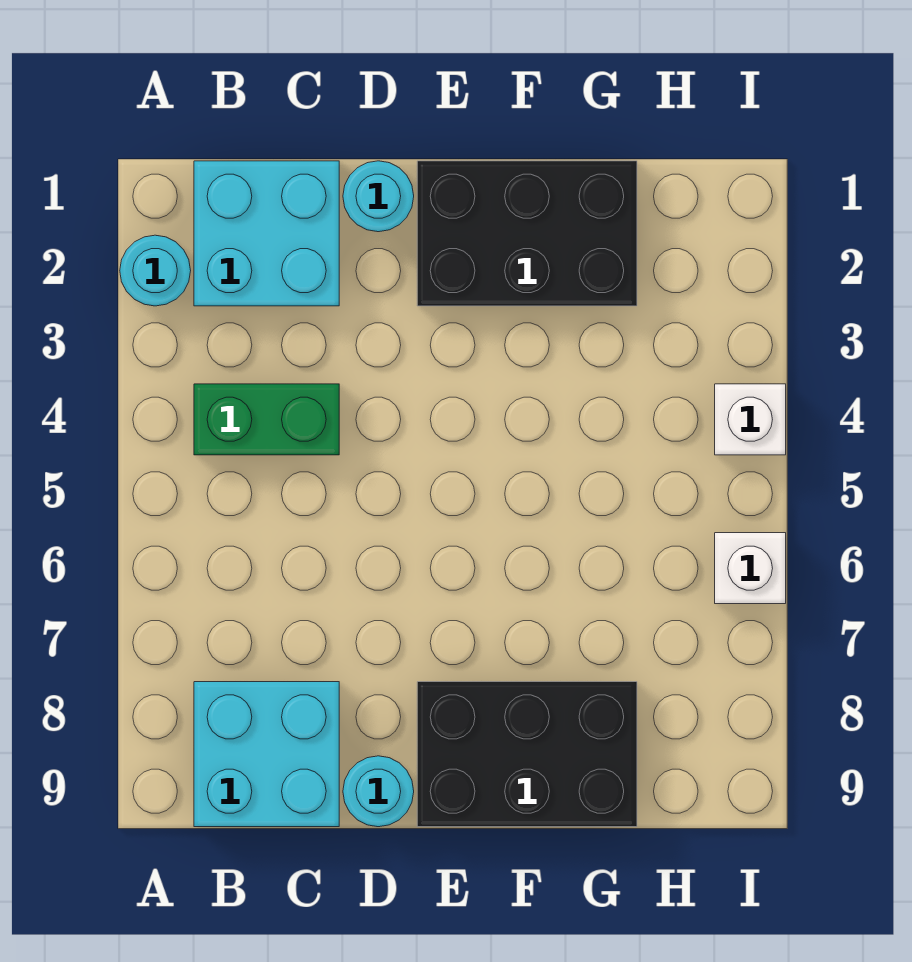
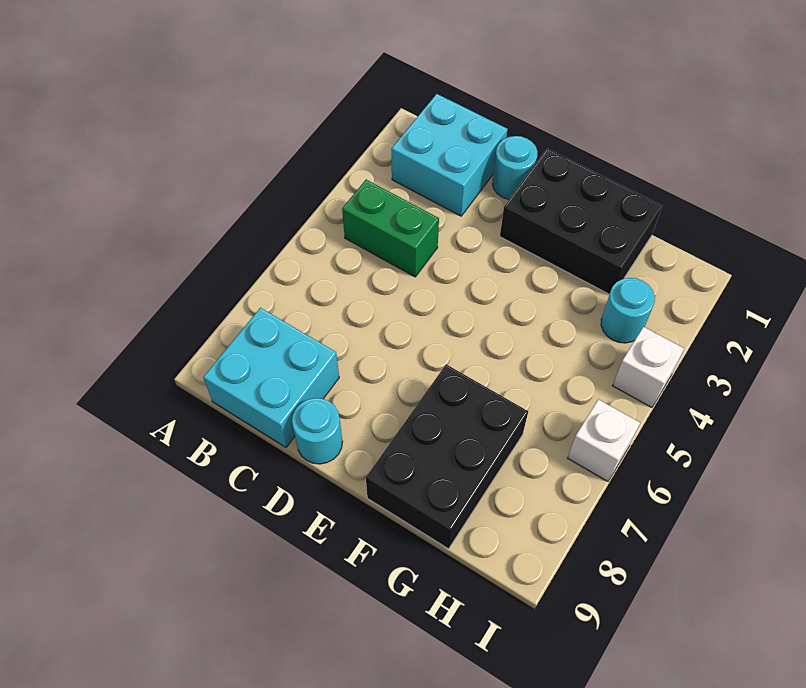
cyan 1x1 round brick [120,235,191,306] -> cyan 1x1 round brick moved to [601,278,655,343]
black 2x3 brick [417,682,637,827] -> black 2x3 brick turned to [366,364,528,549]

